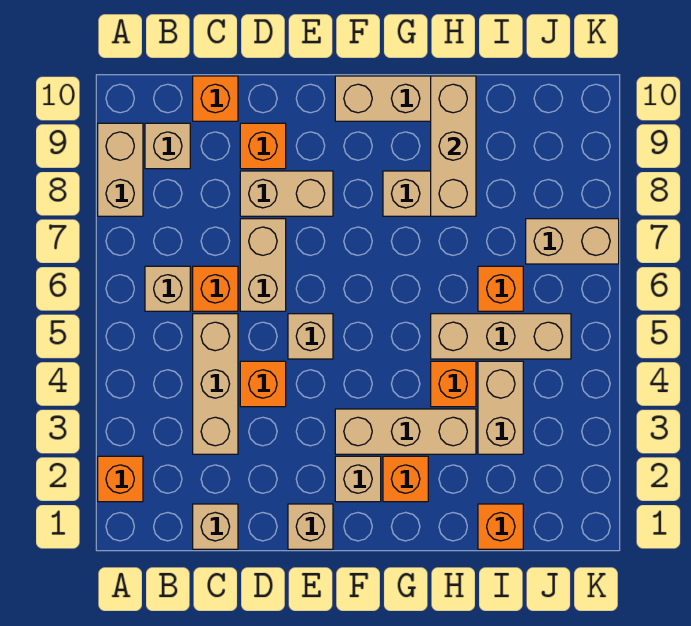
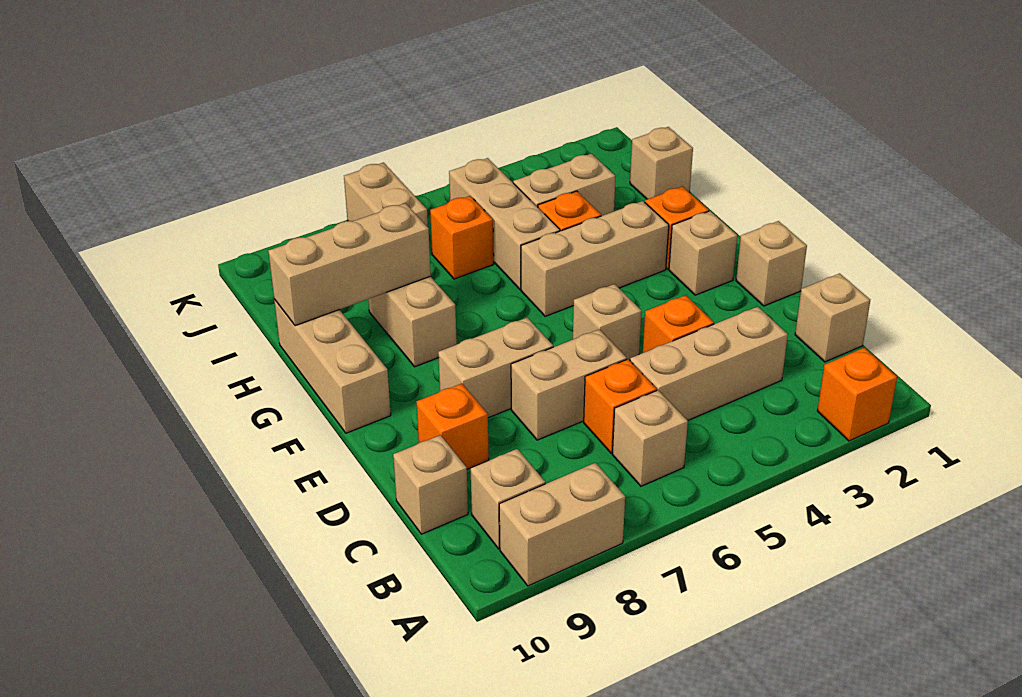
orange 1x1 brick [193,76,238,121] -> tan 1x1 brick [393,435,468,534]
tan 1x2 brick [240,171,333,216] -> tan 1x2 brick turned to [438,318,553,418]
tan 1x3 brick [335,409,476,454] -> tan 1x3 brick turned to [521,201,669,316]
orange 1x1 brick [478,504,523,549] -> tan 1x1 brick [630,127,693,199]

